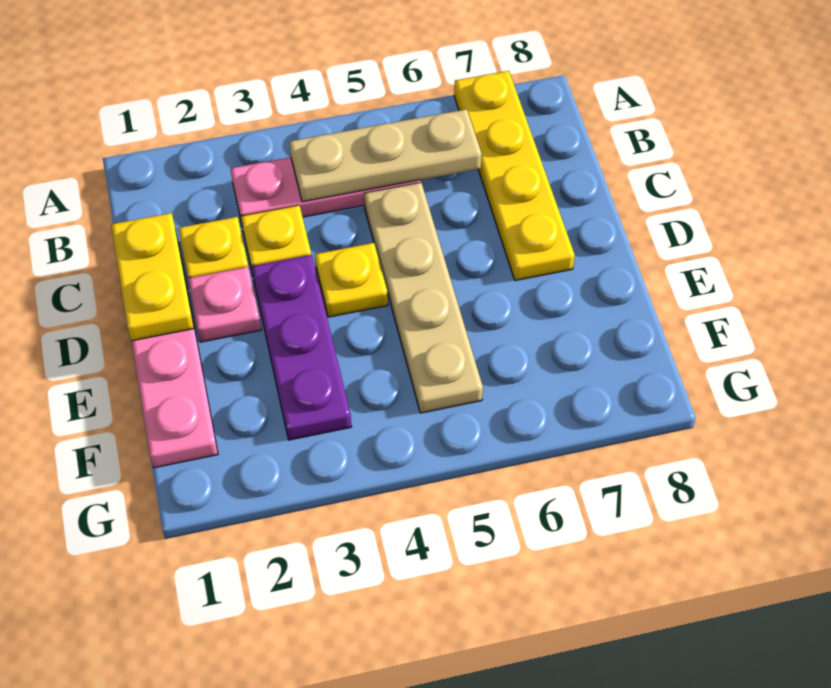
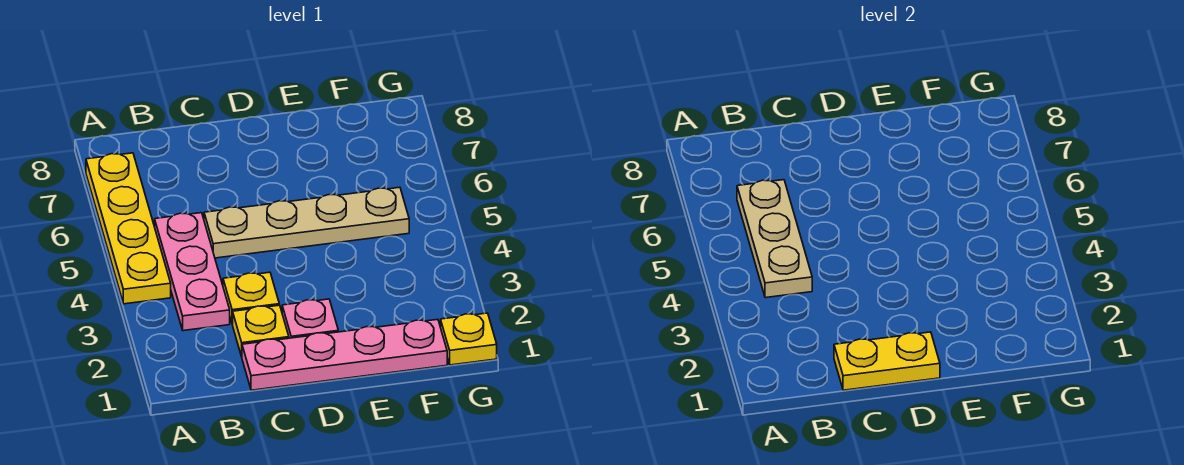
yellow 1x4 plate [454,71,575,281] -> yellow 1x4 plate turned to [86,153,171,304]
purple 1x3 plate [252,255,351,440] -> none
yellow 1x1 plate [315,243,388,317] -> yellow 1x1 plate moved to [441,313,497,365]

